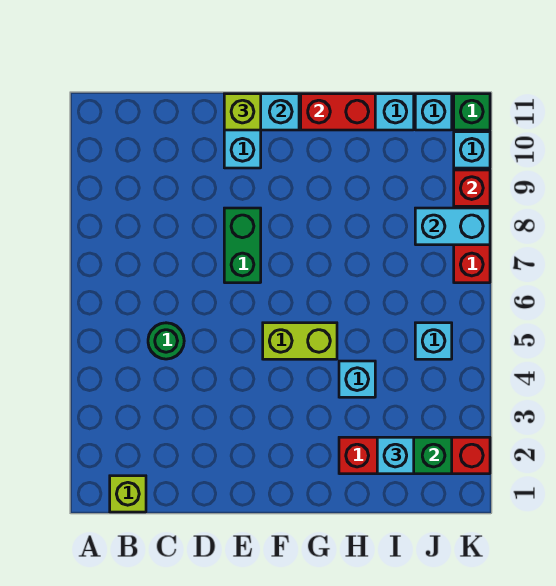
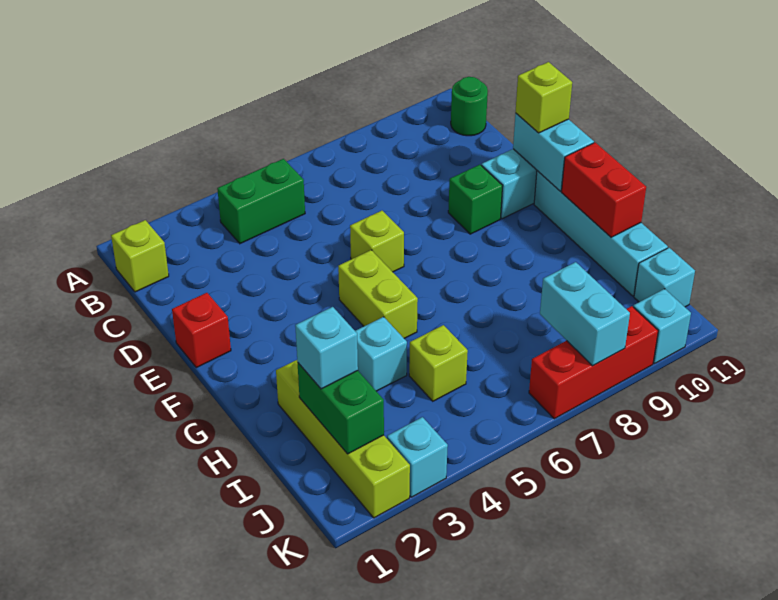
green 1x1 round brick [148,323,184,359] -> green 1x1 round brick moved to [451,77,488,136]
none -> lime 1x1 brick [350,211,404,272]
green 1x2 brick [224,208,261,283] -> green 1x2 brick moved to [217,159,305,244]
red 1x4 brick [339,437,490,474] -> lime 1x4 brick [276,360,410,518]
none -> lime 1x1 brick [409,325,468,401]
cyan 1x1 brick [415,323,452,359] -> cyan 1x1 brick moved to [387,417,448,497]
red 1x1 brick [454,170,490,206] -> red 1x1 brick moved to [172,293,231,368]
green 1x1 brick [454,94,490,130] -> green 1x1 brick moved to [448,165,502,234]

